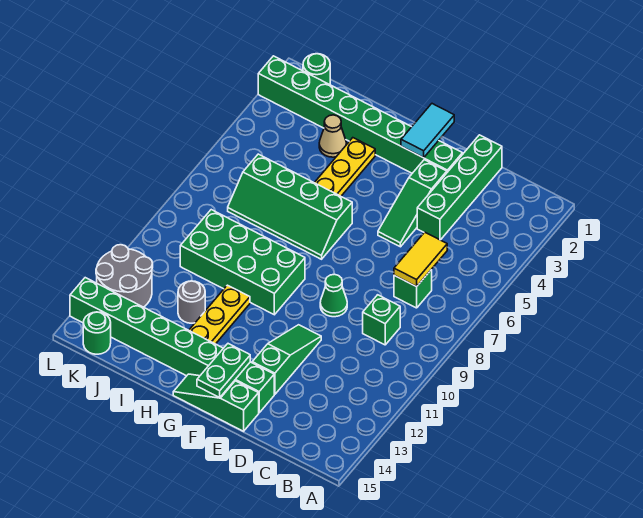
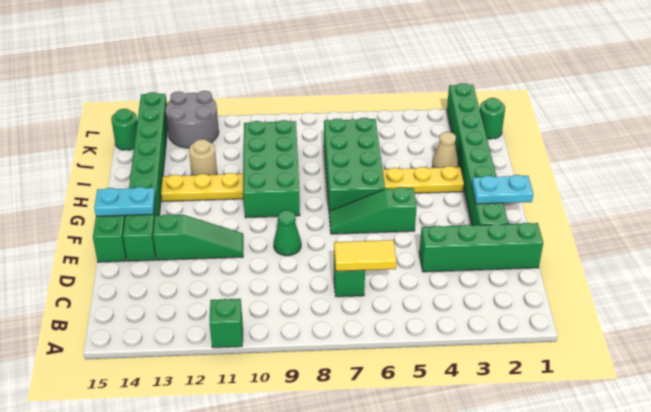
green 1x1 brick [363,295,400,345] -> green 1x1 brick moved to [210,299,243,348]
green 1x3 slope [378,160,447,247] -> green 1x3 slope moved to [329,187,417,234]
cyan 1x2 tile [401,104,454,158] -> cyan 1x2 plate [472,175,533,204]
green 1x2 plate [197,344,250,397] -> cyan 1x2 plate [94,187,155,216]
green 2x4 slope [228,154,352,259] -> green 2x4 brick [324,118,385,211]
grey 1x1 round brick [178,281,205,323] -> tan 1x1 round brick [189,139,217,175]

